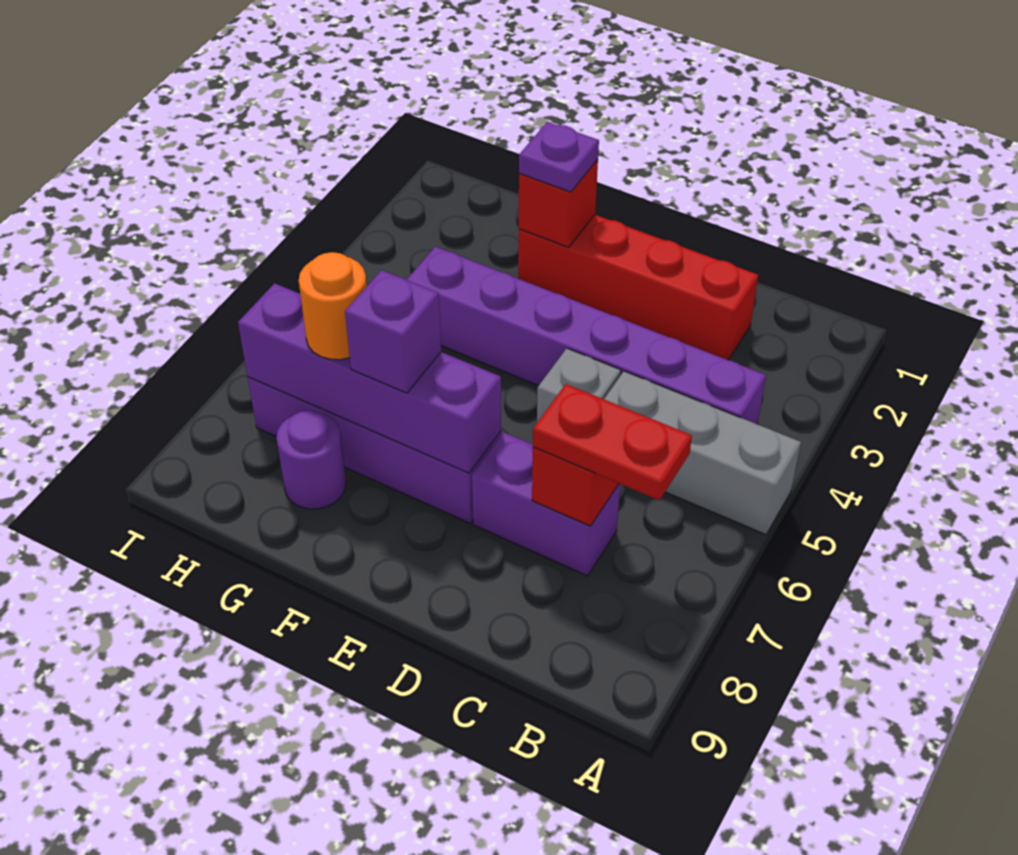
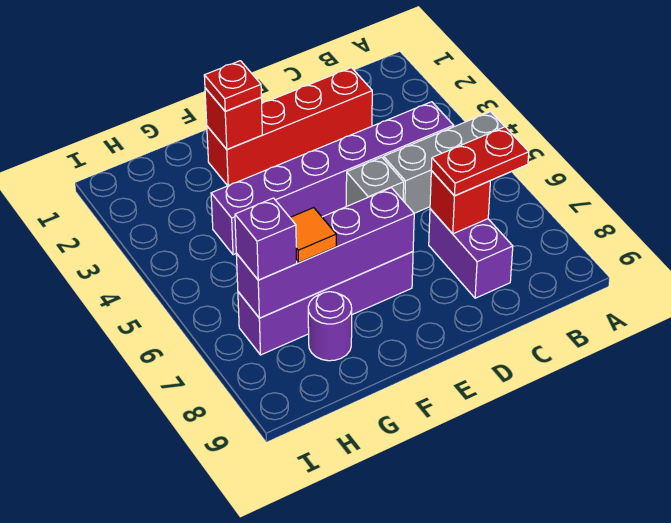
purple 1x2 brick [472,432,620,576] -> purple 1x2 brick turned to [429,209,513,298]
purple 1x1 plate [519,122,599,192] -> red 1x1 plate [204,61,261,111]
purple 1x1 brick [345,270,441,393] -> purple 1x1 brick moved to [235,198,297,280]
orange 1x1 round brick [299,252,367,360] -> orange 1x1 tile [290,208,336,263]

